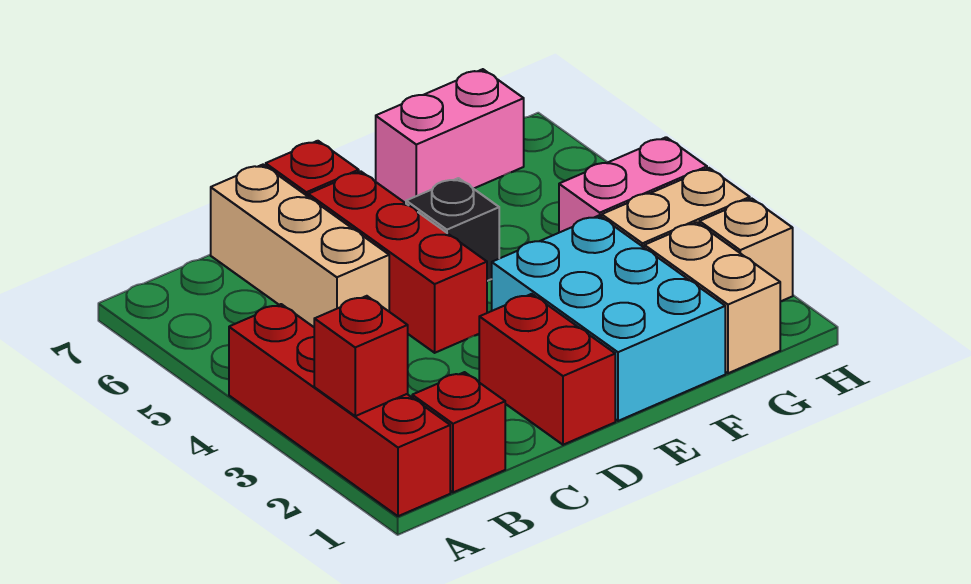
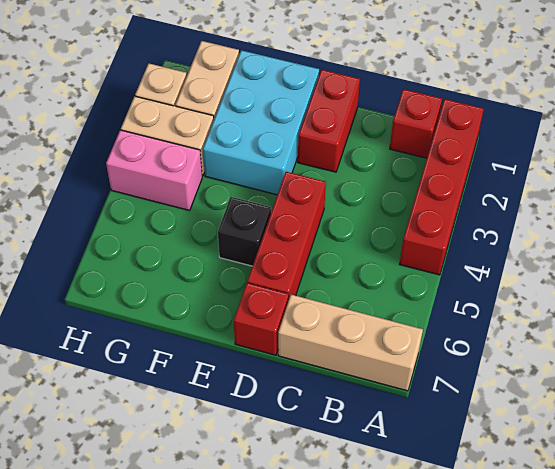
red 1x1 brick [314,296,408,416] -> none
tan 1x3 brick [211,165,389,327] -> tan 1x3 brick turned to [278,295,423,391]
pink 1x2 brick [376,69,524,203] -> none

